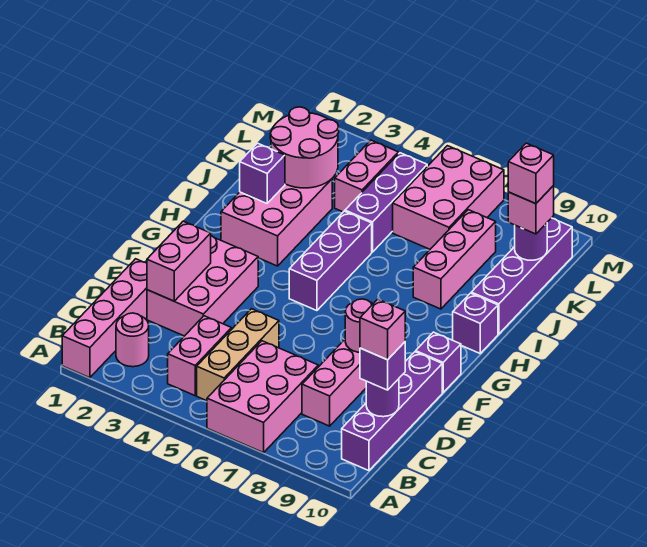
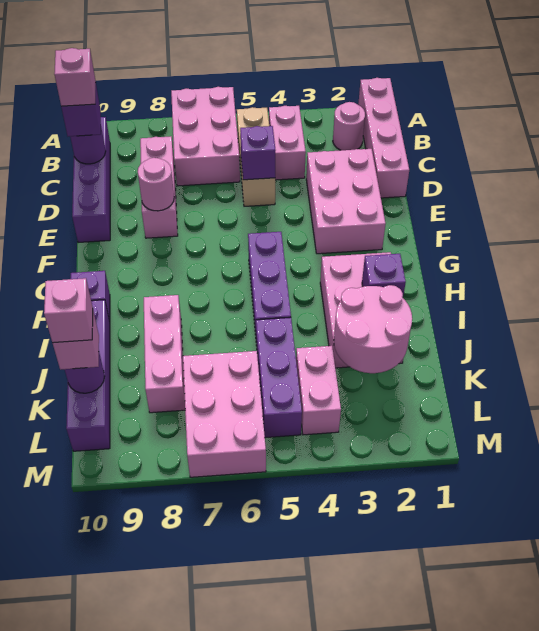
pink 1x2 brick [147,221,211,301] -> none
purple 1x1 brick [416,332,461,392] -> purple 1x1 brick moved to [240,126,276,180]

